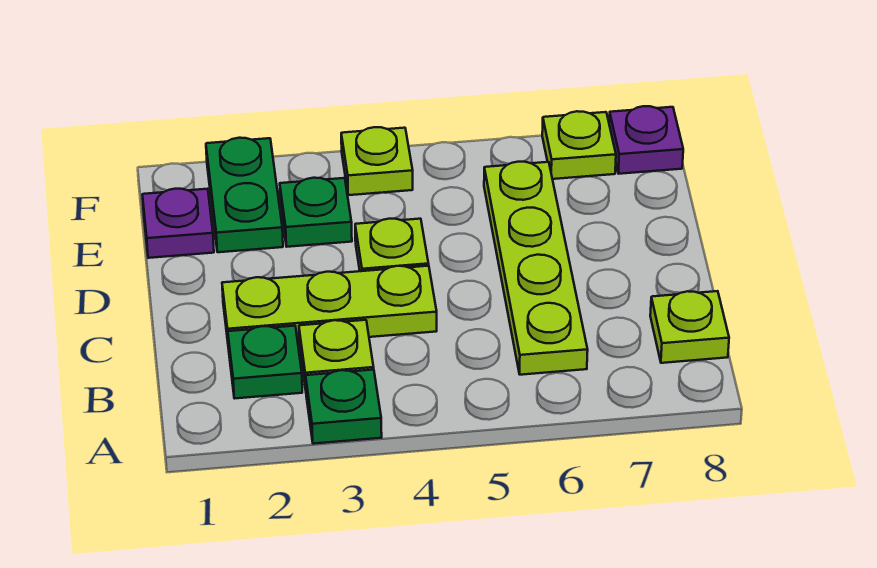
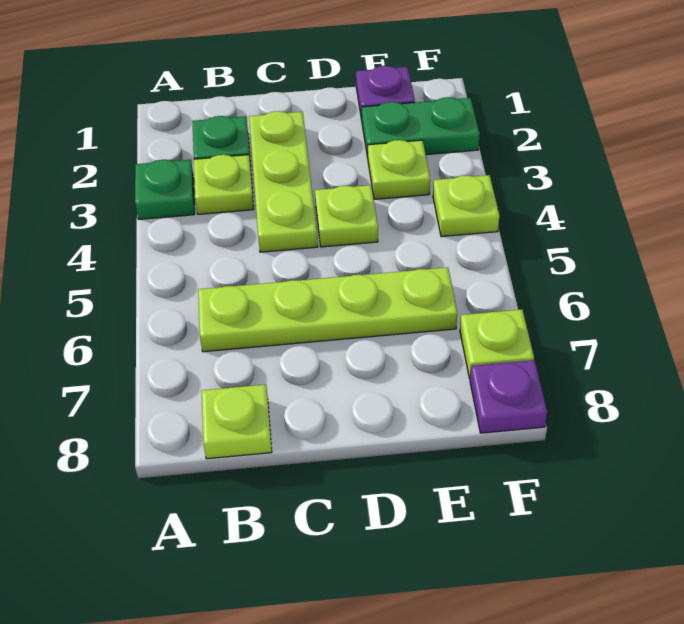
green 1x1 plate [280,178,352,247] -> lime 1x1 plate [368,140,430,199]

